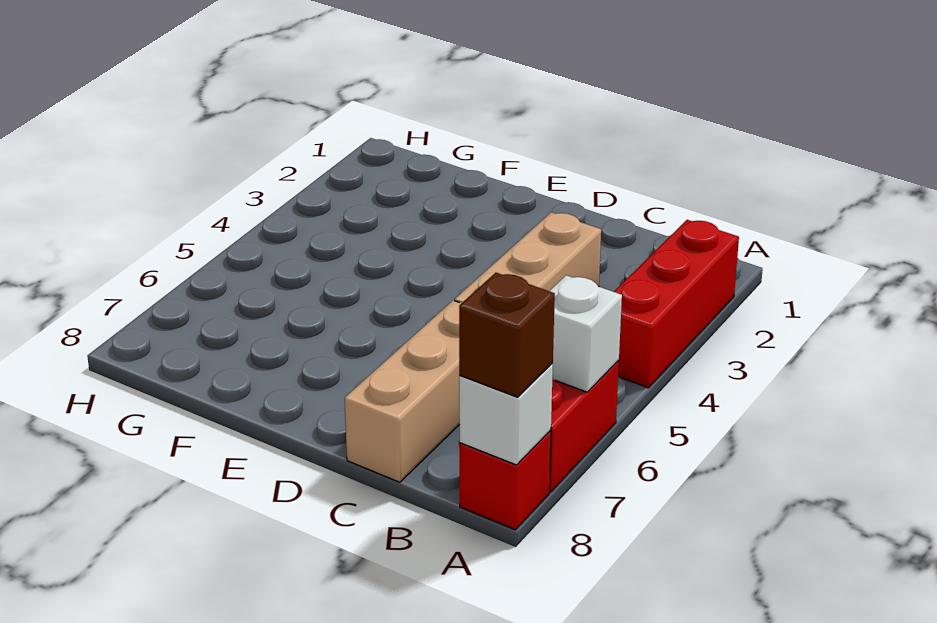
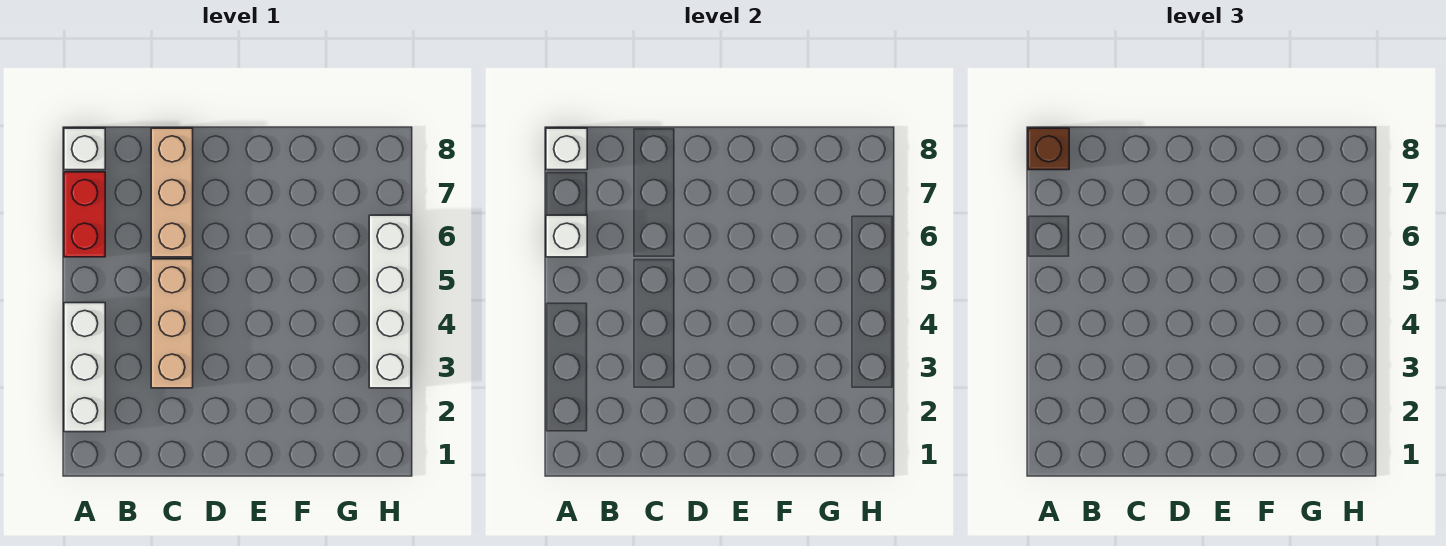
red 1x3 brick [614,220,739,388] -> white 1x3 brick [64,303,105,432]
red 1x1 brick [460,430,551,530] -> white 1x1 brick [64,128,105,170]
none -> white 1x4 brick [369,215,411,388]

